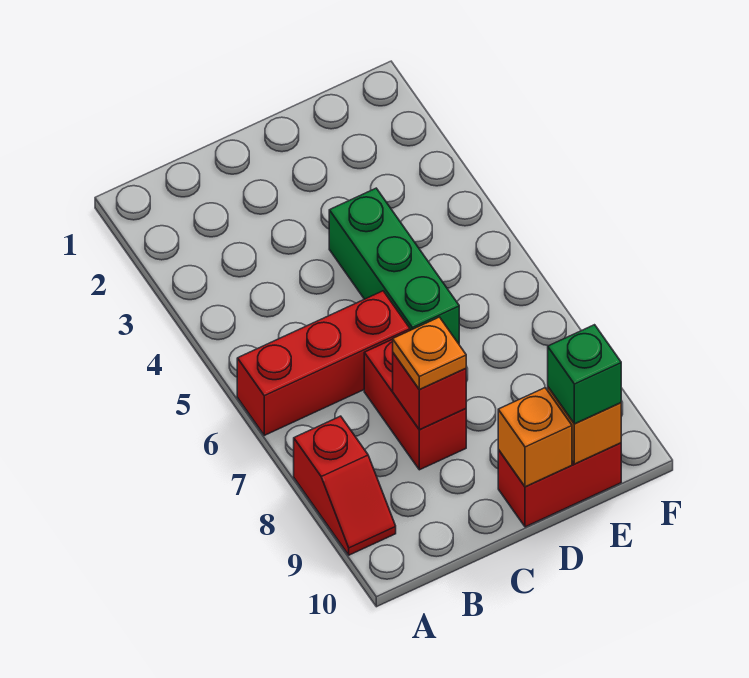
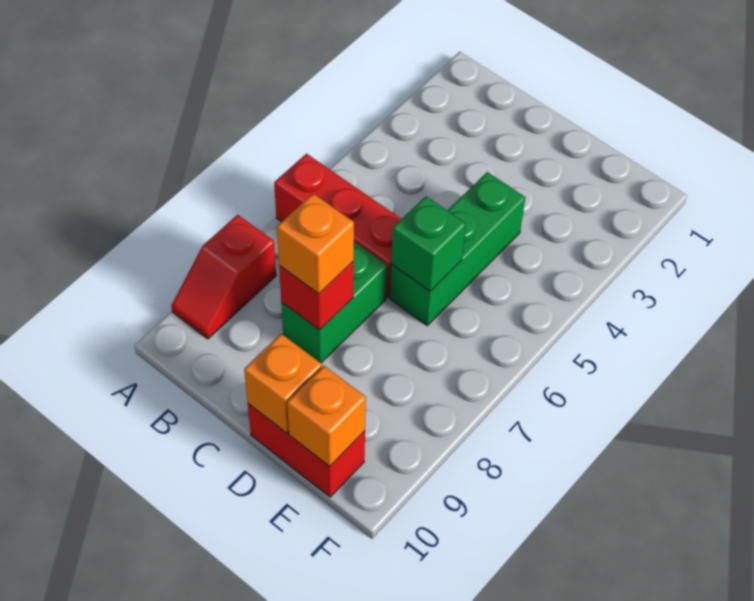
red 1x2 brick [364,339,466,470] -> green 1x2 brick [281,241,388,363]
orange 1x1 plate [393,317,466,389] -> orange 1x1 brick [277,194,354,294]
green 1x1 brick [548,325,621,424] -> green 1x1 brick moved to [391,196,466,291]

